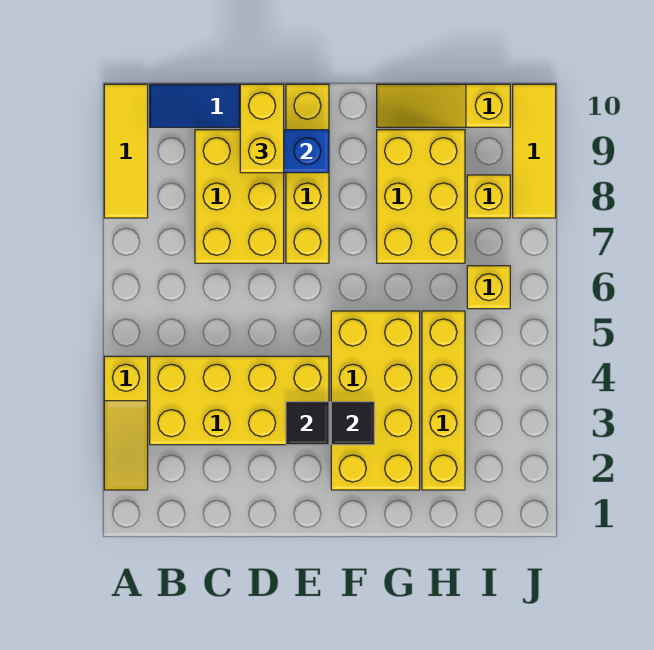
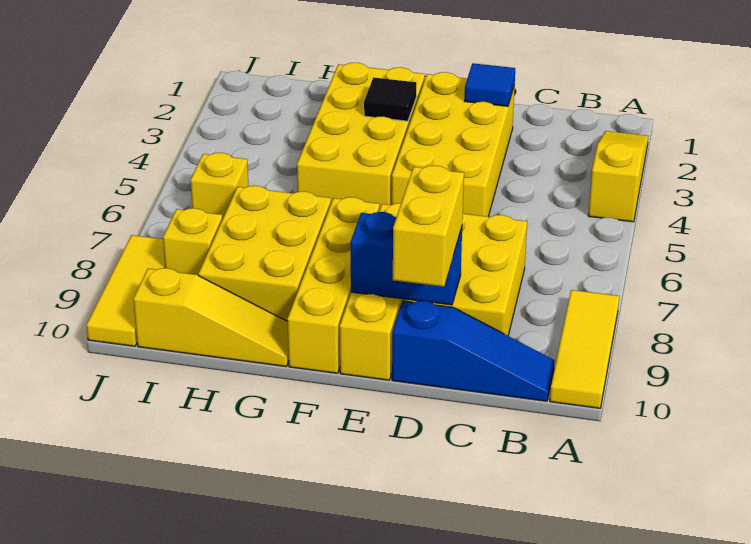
yellow 2x4 brick [150,356,329,445] -> yellow 2x4 brick turned to [392,72,515,217]
none -> blue 1x1 tile [465,63,515,106]
black 1x1 tile [286,402,329,445] -> none
yellow 1x4 brick [422,311,465,490] -> yellow 1x4 brick moved to [287,197,379,373]

